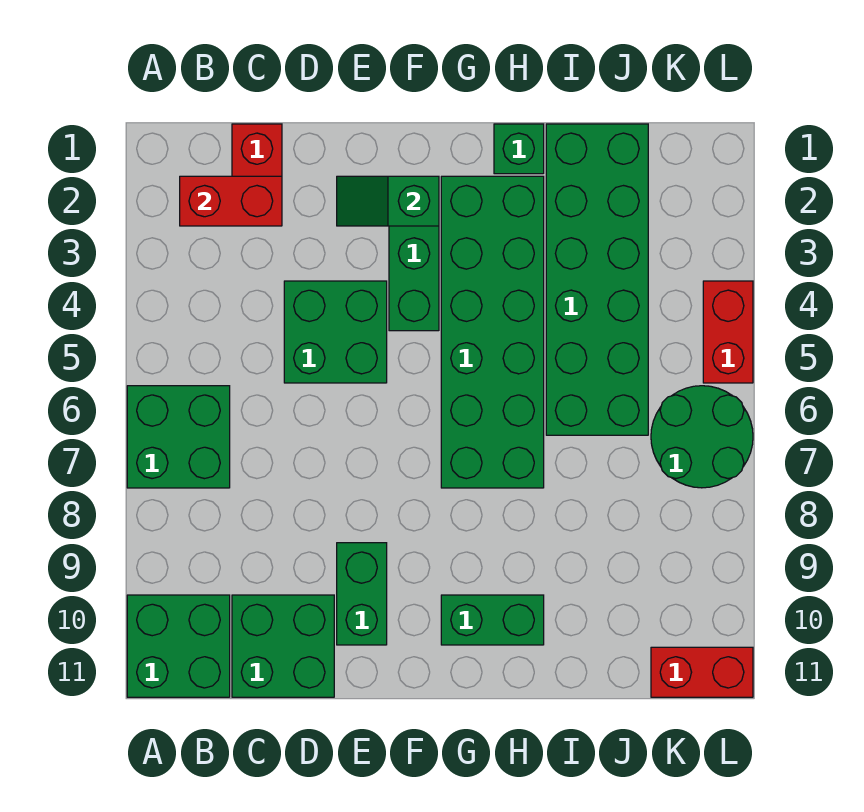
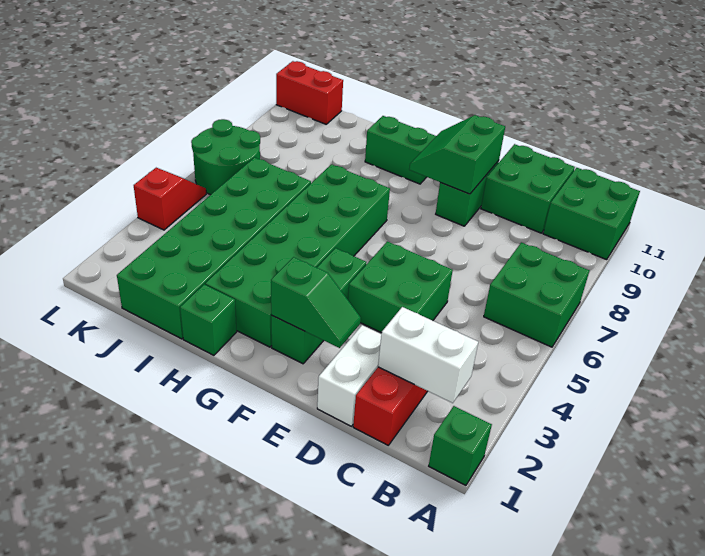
none -> green 1x1 brick [429,406,492,485]
red 1x2 brick [180,176,282,226] -> white 1x2 brick [378,307,478,403]
none -> white 1x2 brick [317,325,381,426]
none -> green 2x2 slope [409,115,505,194]
red 1x2 brick [703,281,753,383] -> red 1x2 slope [134,168,206,230]

